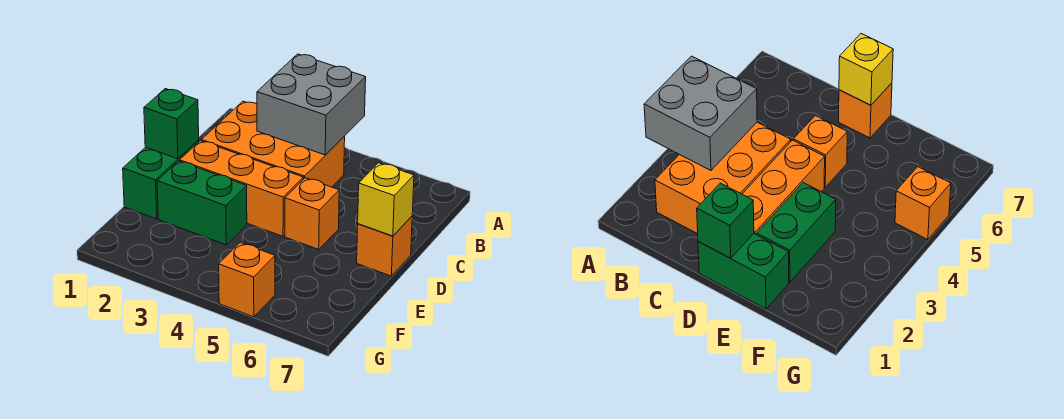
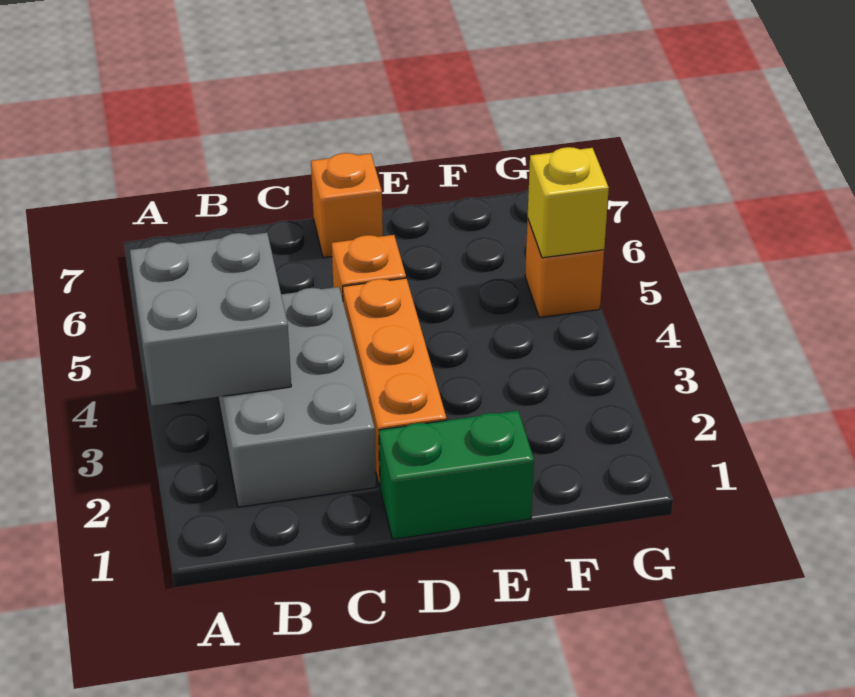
orange 2x3 brick [201,101,345,187] -> grey 2x3 brick [218,287,376,507]
green 1x1 brick [144,89,199,159] -> none
yellow 1x1 brick [358,163,414,236] -> yellow 1x1 brick moved to [528,147,609,258]
green 1x2 brick [157,161,247,245] -> none

